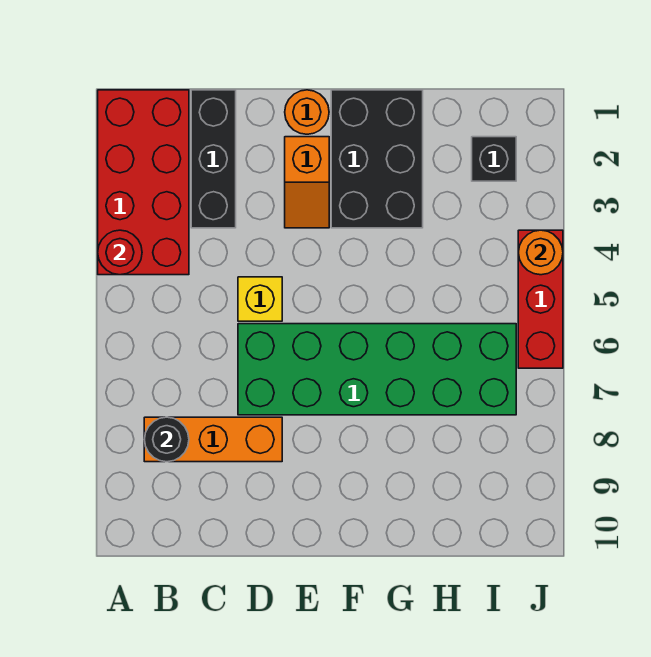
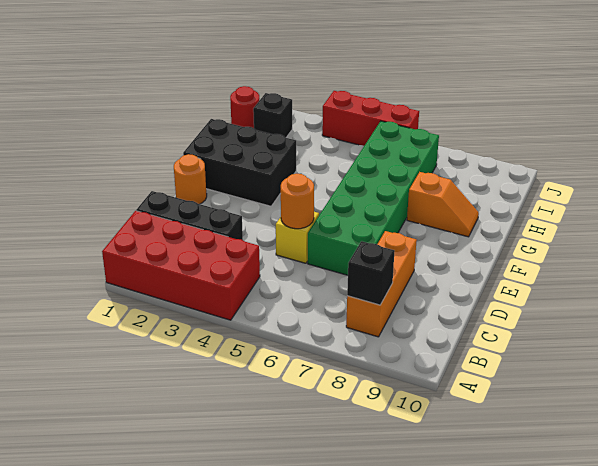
red 1x1 round brick [98,230,142,275] -> red 1x1 round brick moved to [230,86,259,128]
black 1x1 round brick [144,417,189,462] -> black 1x1 brick [347,241,395,305]
orange 1x2 slope [285,137,329,228] -> orange 1x2 slope moved to [407,172,479,237]
orange 1x1 round brick [518,230,563,275] -> orange 1x1 round brick moved to [281,174,314,229]

